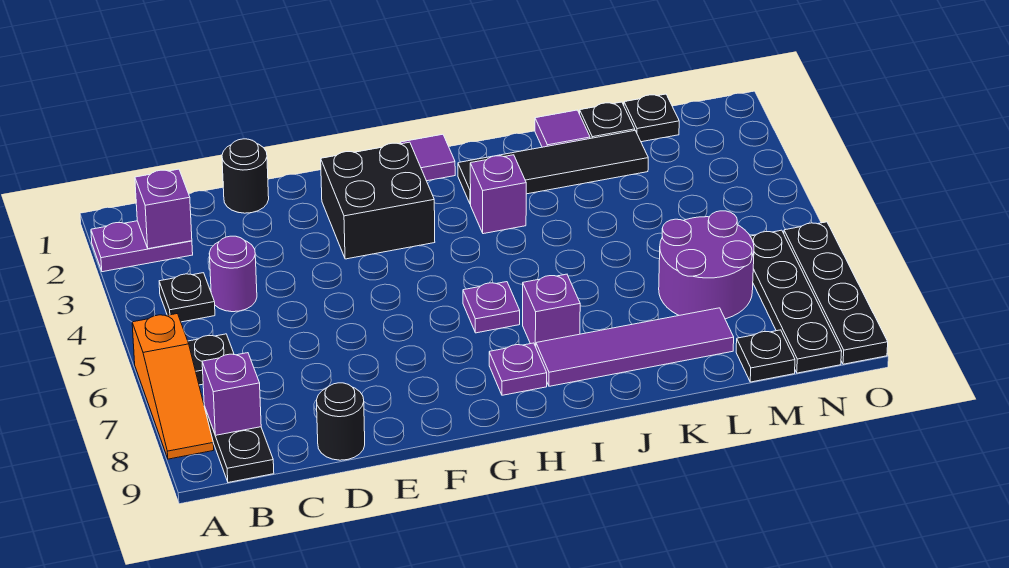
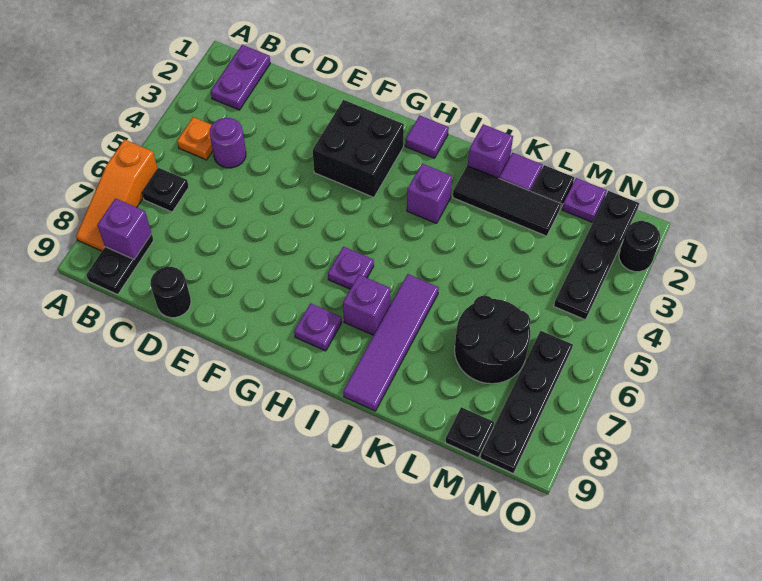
purple 1x2 plate [91,221,193,272] -> purple 1x2 plate turned to [211,45,270,110]
purple 1x1 brick [135,169,192,249] -> purple 1x1 brick moved to [468,124,513,178]
black 1x1 plate [159,273,215,322] -> orange 1x1 plate [177,117,213,160]
black 1x1 round brick [222,139,269,213] -> black 1x1 round brick moved to [619,221,660,272]
black 1x4 tile [458,131,648,204] -> black 1x3 tile [453,166,561,236]
purple 1x4 tile [536,308,734,386] -> purple 1x4 tile turned to [343,274,439,411]
purple 2x2 round brick [659,211,754,319] -> black 2x2 round brick [455,296,530,384]
black 1x1 plate [624,94,679,142] -> purple 1x1 plate [562,178,607,222]
black 1x4 plate [784,222,888,364] -> black 1x4 plate moved to [554,191,639,320]

